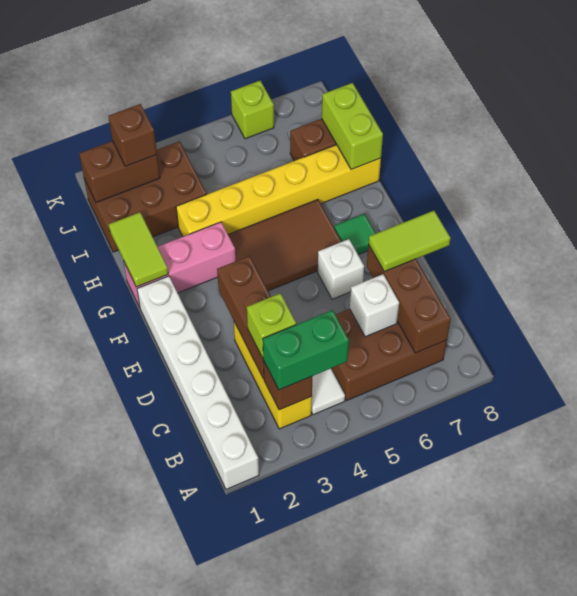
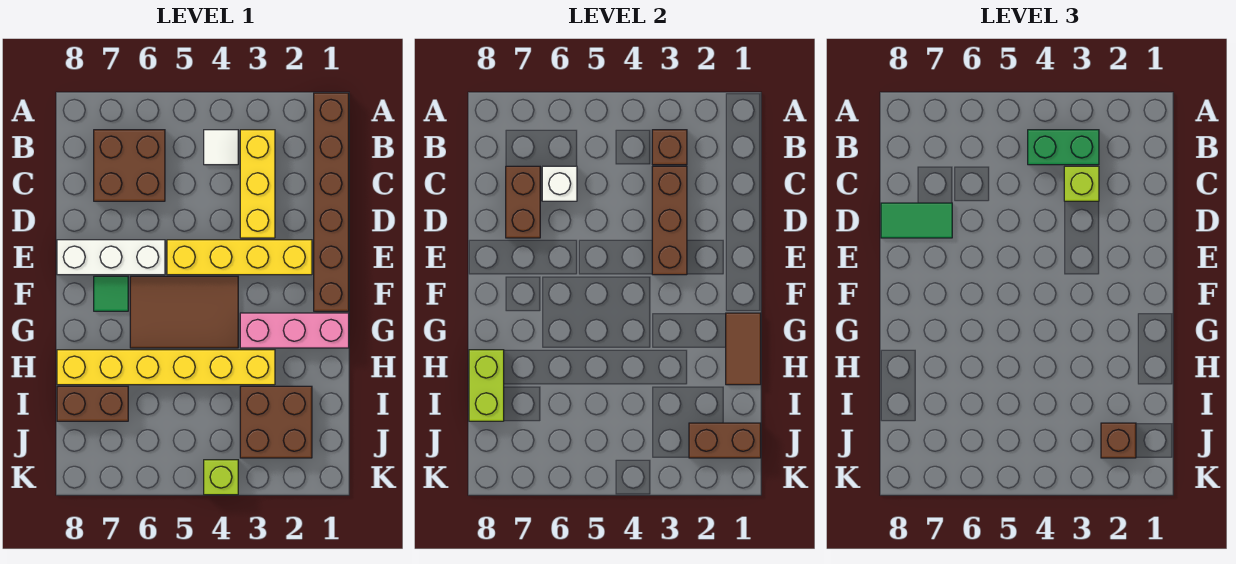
white 1x6 brick [137,276,259,489] -> brown 1x6 brick [314,93,349,311]
brown 2x3 brick [331,309,447,401] -> brown 2x2 brick [94,130,165,201]
brown 1x3 brick [367,244,451,353] -> brown 1x2 brick [506,166,540,238]
lime 1x2 tile [368,211,451,271] -> green 1x2 tile [881,203,952,238]
none -> yellow 1x4 brick [167,240,312,275]
white 1x1 brick [318,239,364,299] -> white 1x3 brick [57,240,165,275]
lime 1x2 tile [109,212,168,287] -> brown 1x2 tile [726,313,761,385]
brown 2x3 brick [84,141,207,252] -> brown 2x2 brick [240,386,312,458]
lime 1x1 brick [231,81,274,139] -> lime 1x1 brick moved to [204,460,238,495]

